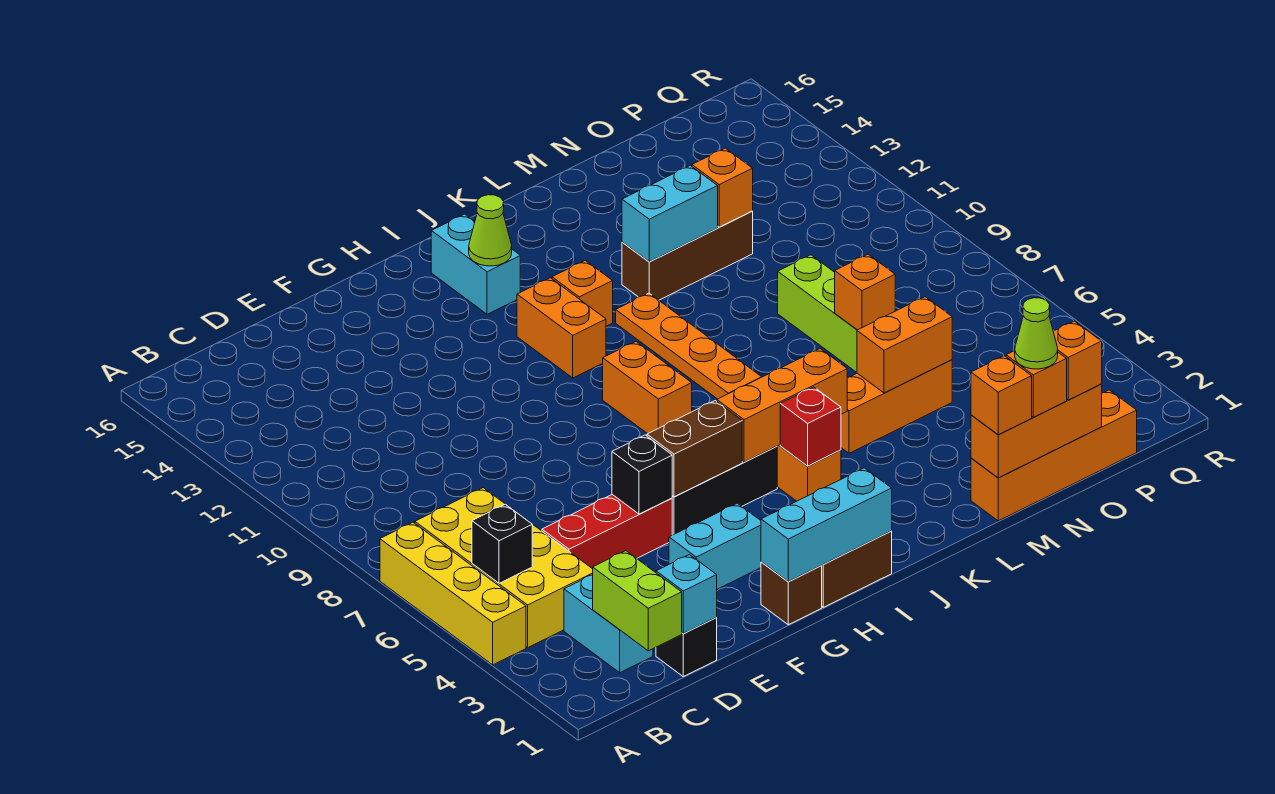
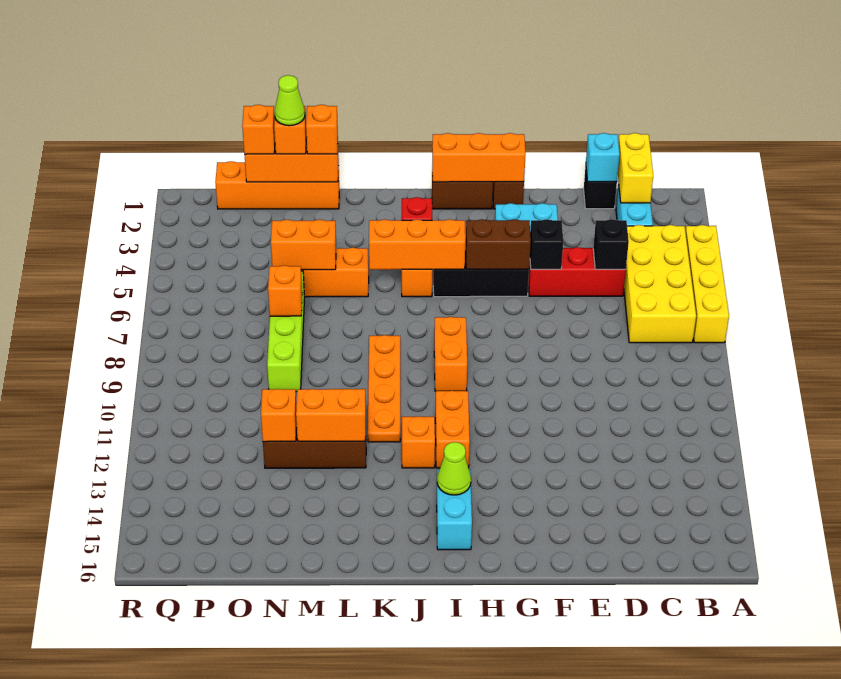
black 1x1 brick [472,504,532,583] -> black 1x1 brick moved to [593,219,629,269]
lime 1x2 brick [593,551,682,651] -> yellow 1x2 brick [618,133,653,203]
cyan 1x3 brick [761,468,892,582] -> orange 1x3 brick [432,133,526,182]
cyan 1x2 brick [622,165,718,262] -> orange 1x2 brick [296,389,366,441]

